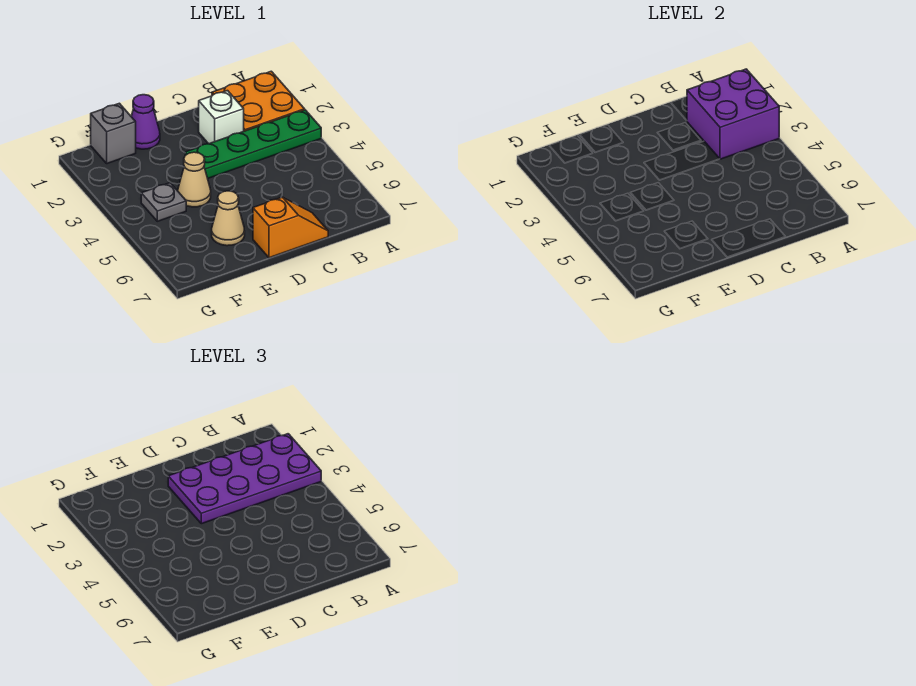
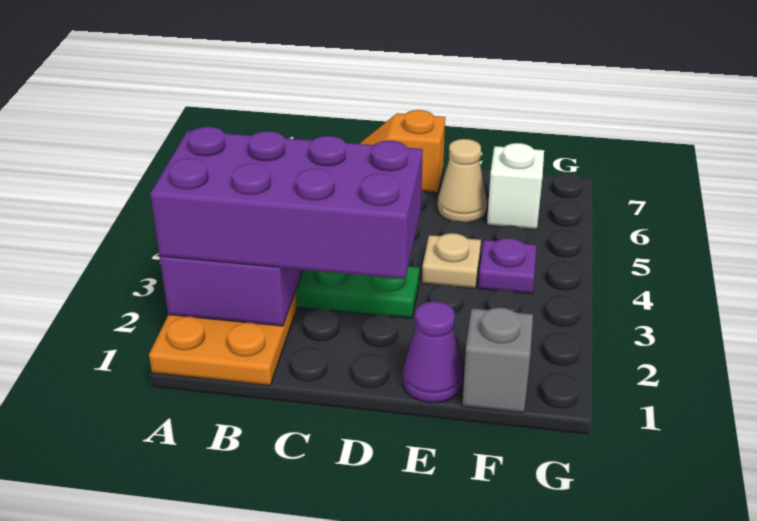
purple 2x4 plate [168,434,321,524] -> purple 2x4 brick [150,127,423,279]
white 1x1 brick [199,91,244,144] -> white 1x1 brick moved to [487,143,544,230]
tan 1x1 cone [178,152,211,207] -> tan 1x1 plate [422,233,481,288]
grey 1x1 plate [141,183,186,221] -> purple 1x1 plate [478,238,536,294]

